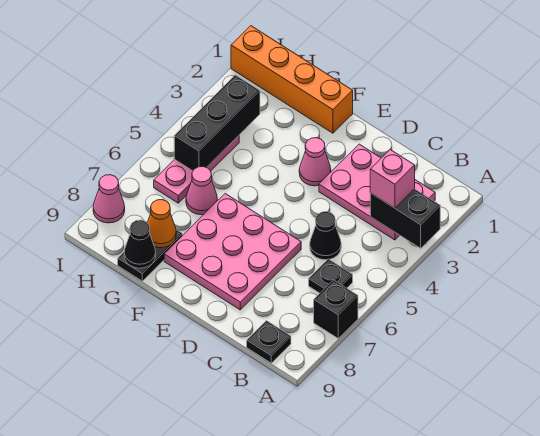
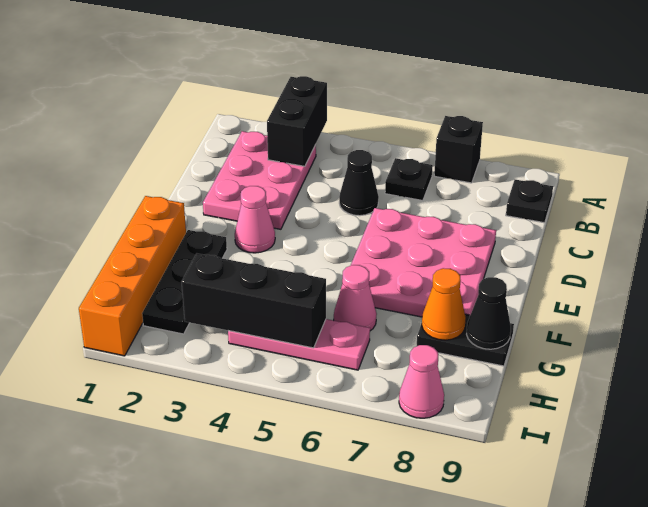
pink 1x1 brick [370,150,415,208] -> none
none -> black 1x3 plate [142,230,227,334]

